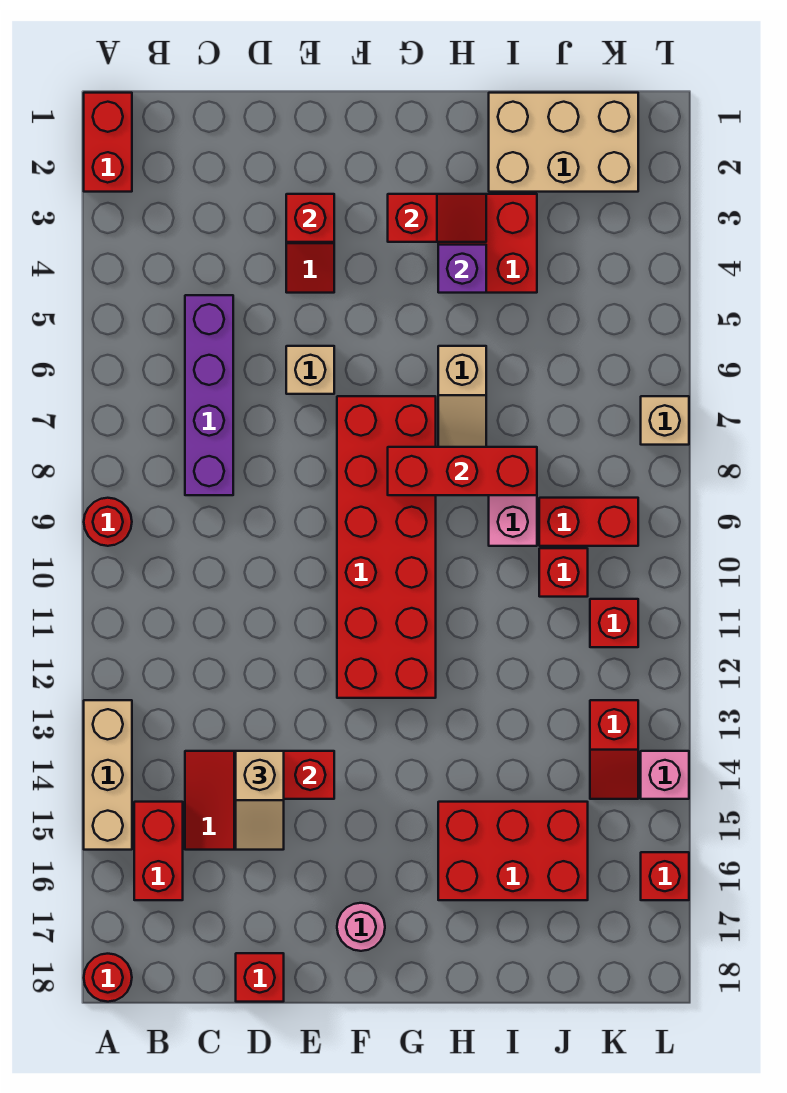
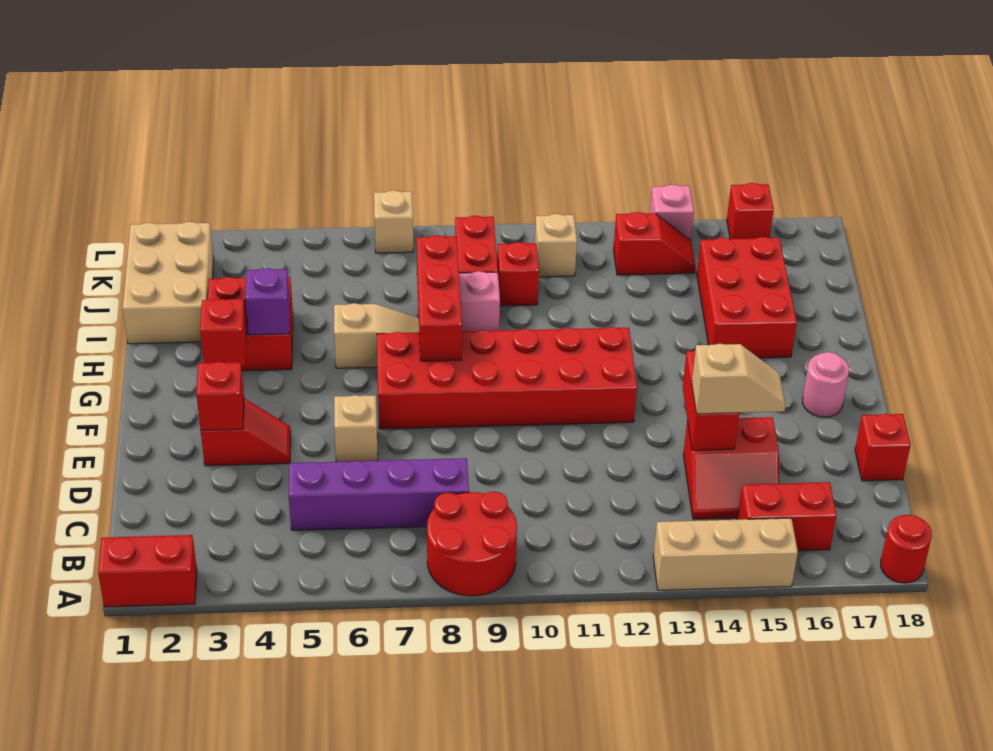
red 1x1 round brick [84,498,132,546] -> red 2x2 round brick [427,491,517,596]
red 1x1 brick [590,599,638,647] -> tan 1x1 brick [535,214,577,277]

